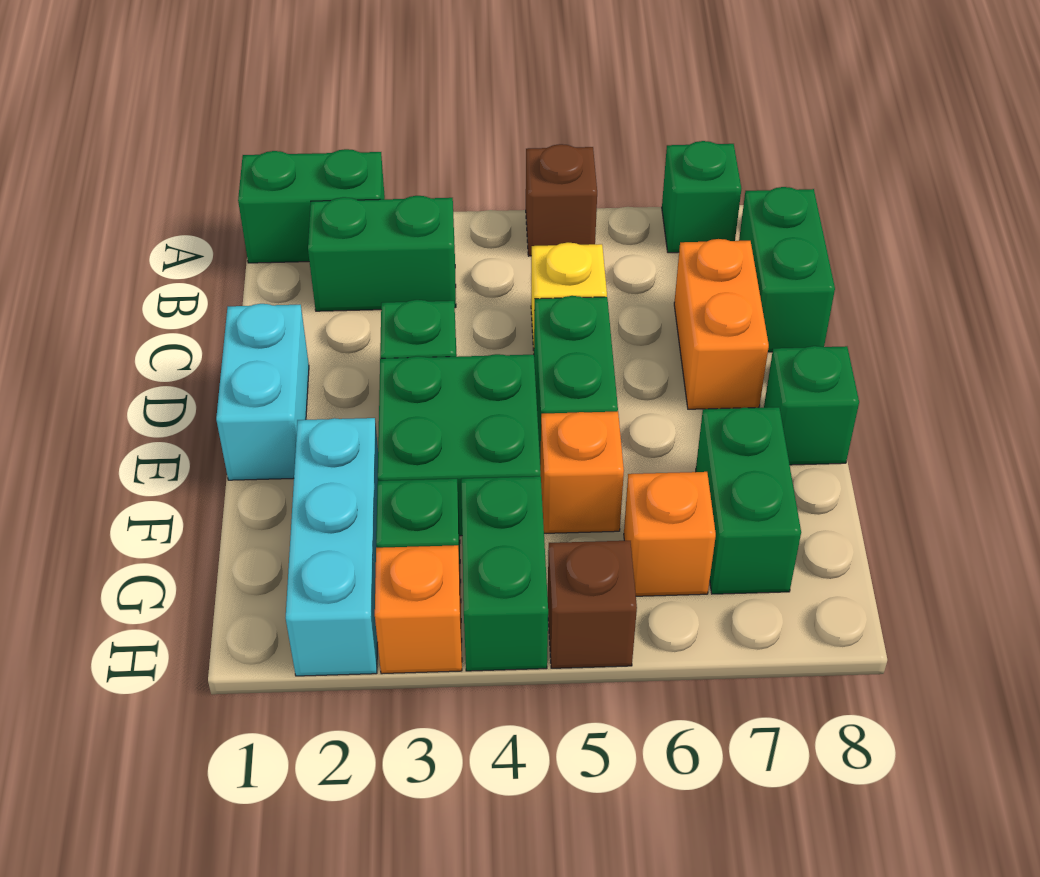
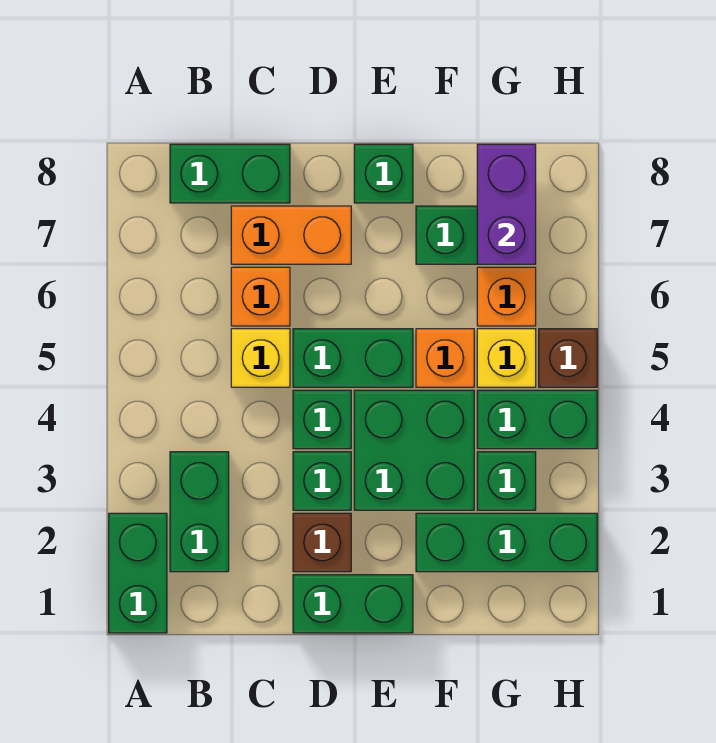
brown 1x1 brick [526,144,597,256] -> brown 1x1 brick moved to [293,513,351,572]
green 1x1 brick [662,141,741,253] -> green 1x1 brick moved to [293,390,351,449]
cyan 1x2 brick [216,304,309,480] -> green 1x2 brick [293,575,413,633]
cyan 1x3 brick [286,418,378,676] -> green 1x3 brick [416,513,597,572]
none -> yellow 1x1 brick [477,329,536,387]
none -> purple 1x2 brick [477,144,536,264]
orange 1x1 brick [375,545,462,674] -> orange 1x1 brick moved to [231,267,290,326]

